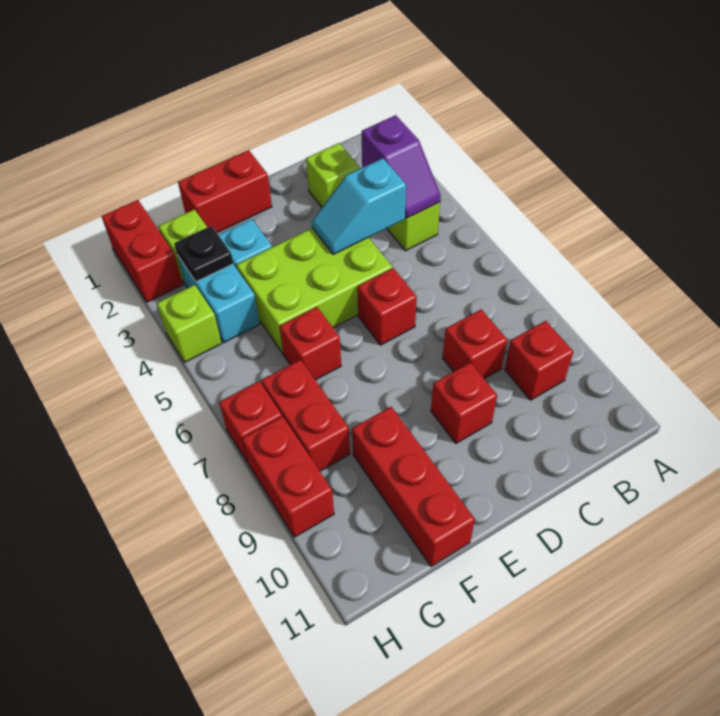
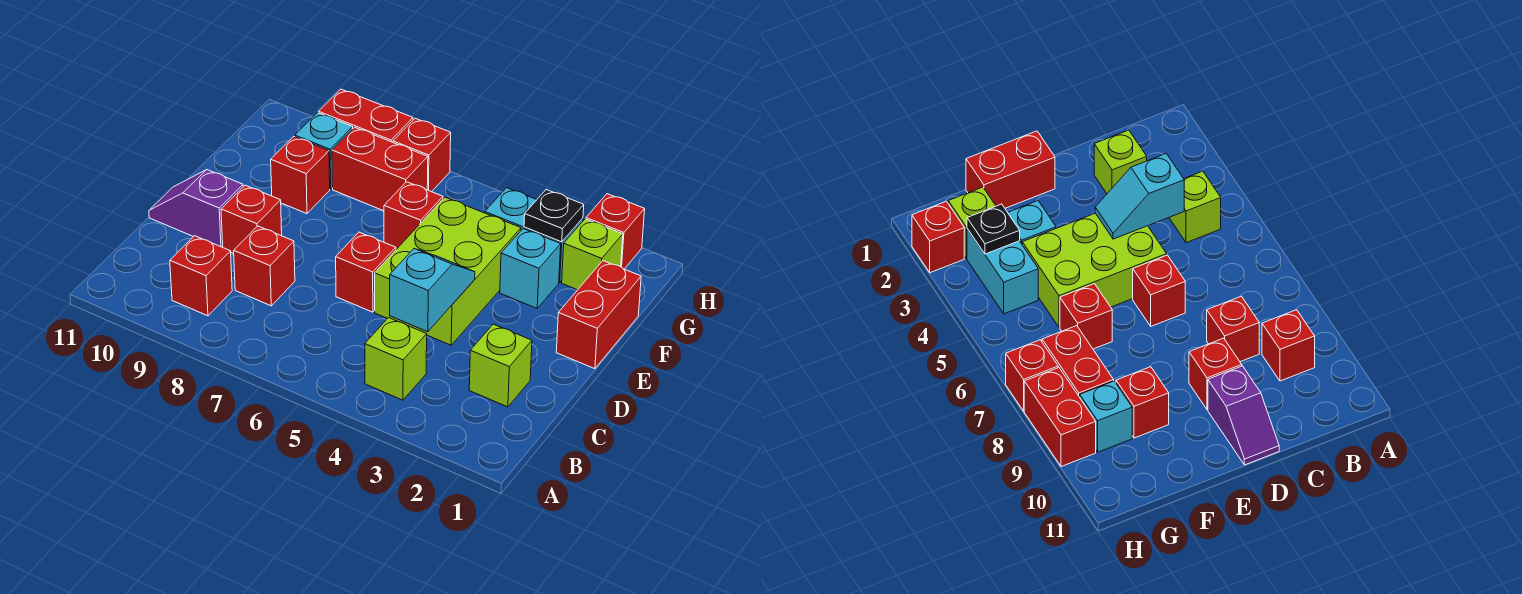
purple 1x2 slope [362,115,441,218] -> purple 1x2 slope moved to [149,170,243,247]
red 1x3 brick [352,407,475,567] -> red 1x1 brick [271,136,330,214]
none -> cyan 1x1 brick [295,113,353,189]
red 1x2 brick [101,200,183,302] -> red 1x1 brick [586,194,645,269]
lime 1x1 brick [157,285,222,362] -> none

